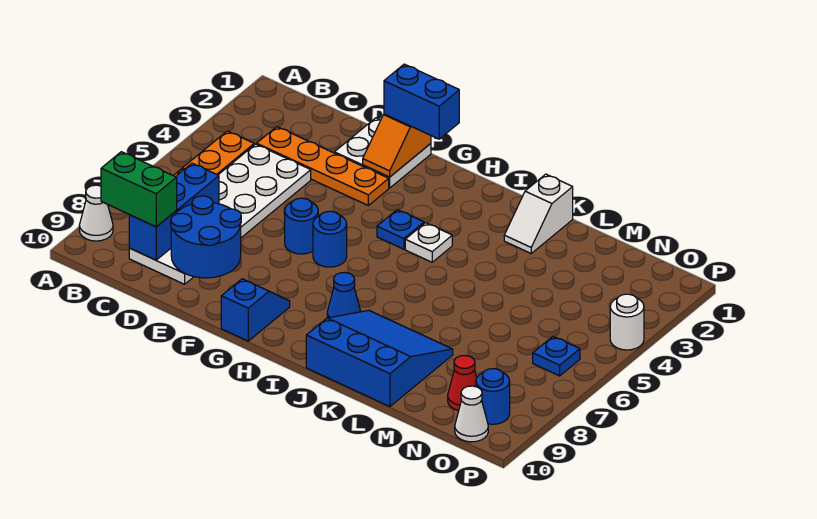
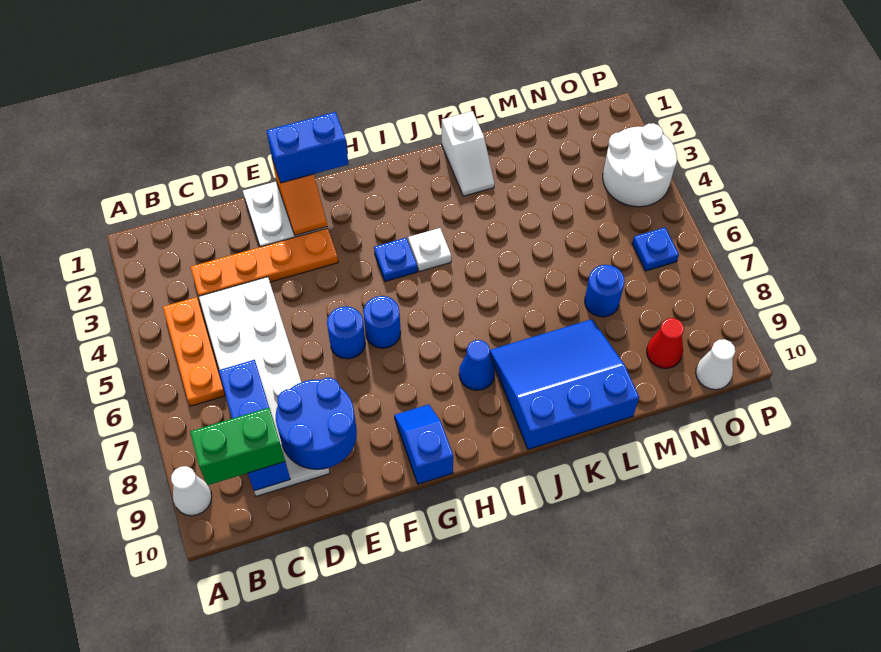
blue 1x1 round brick [476,369,510,424] -> blue 1x1 round brick moved to [585,265,625,317]
white 1x1 round brick [610,294,644,350] -> white 2x2 round brick [603,123,677,207]

